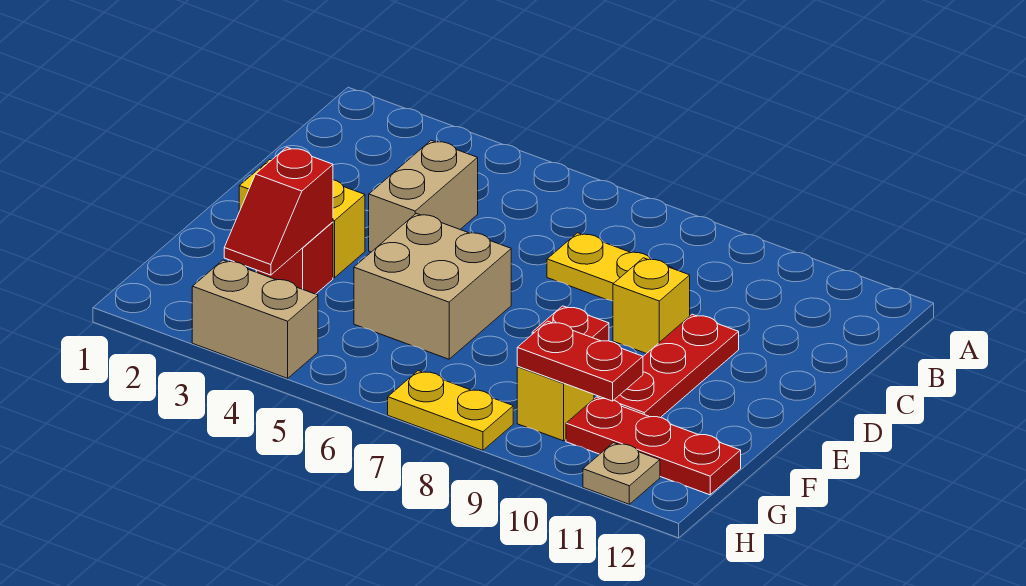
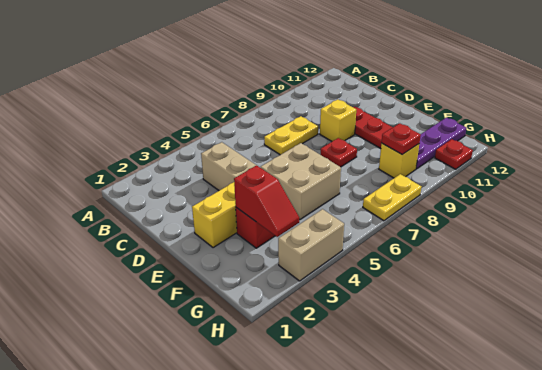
red 1x2 plate [517,321,643,401] -> red 1x1 plate [381,123,421,155]
red 1x3 plate [566,397,741,495] -> purple 1x3 plate [416,118,466,169]
tan 1x1 plate [583,443,660,504] -> red 1x1 plate [435,139,473,169]

